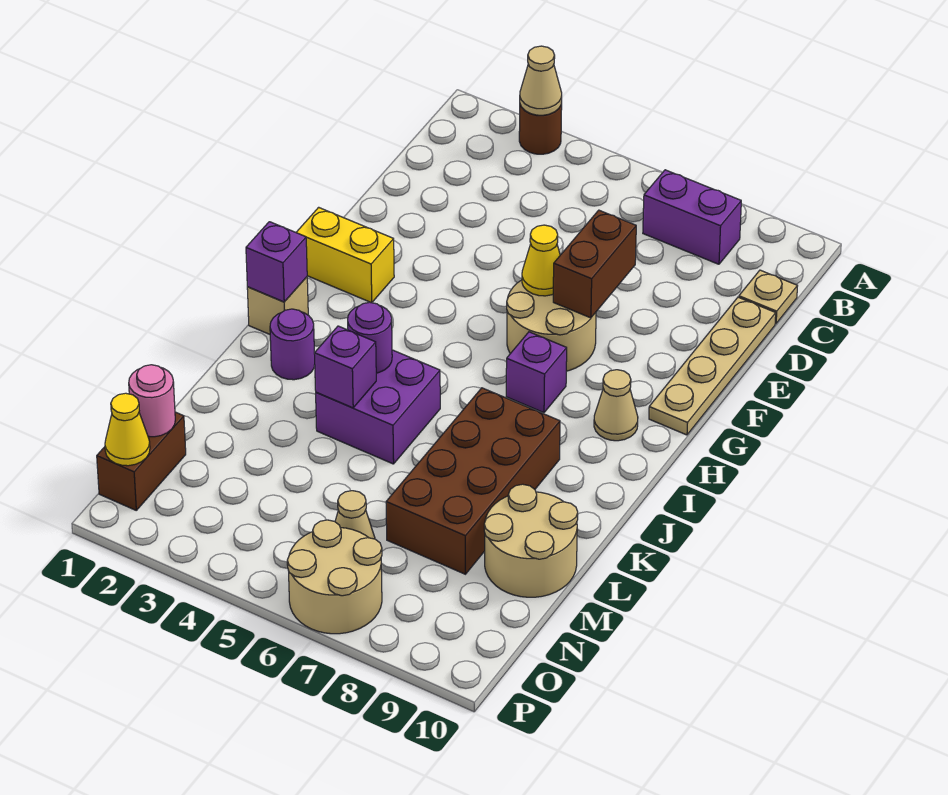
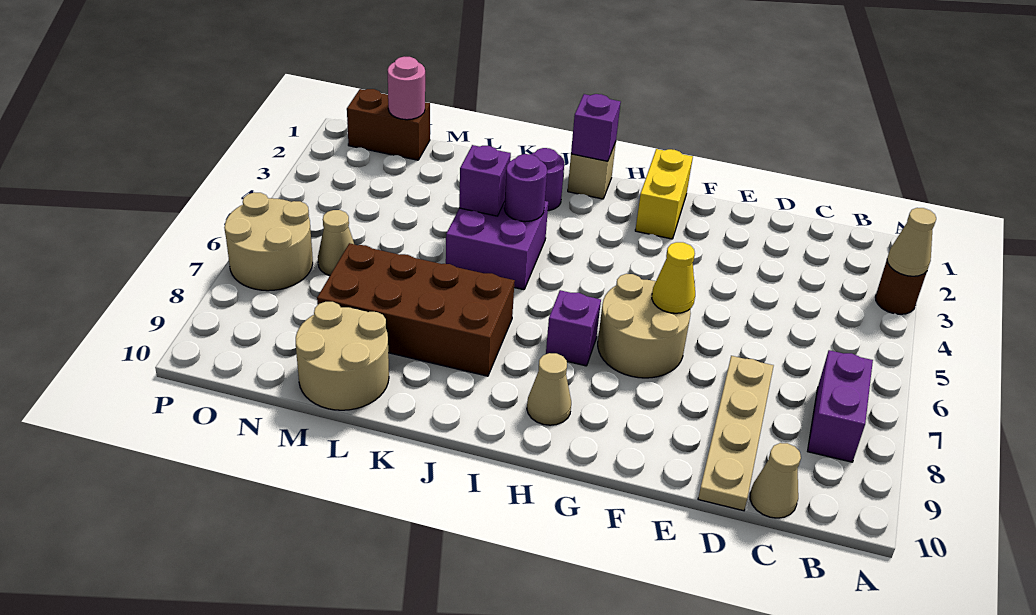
tan 1x1 plate [739,270,797,324] -> tan 1x1 cone [750,443,801,518]
tan 1x4 plate [649,297,776,435] -> tan 1x4 plate turned to [698,356,774,511]
brown 1x2 brick [553,210,636,318] -> none
yellow 1x1 cone [105,393,150,466] -> none

